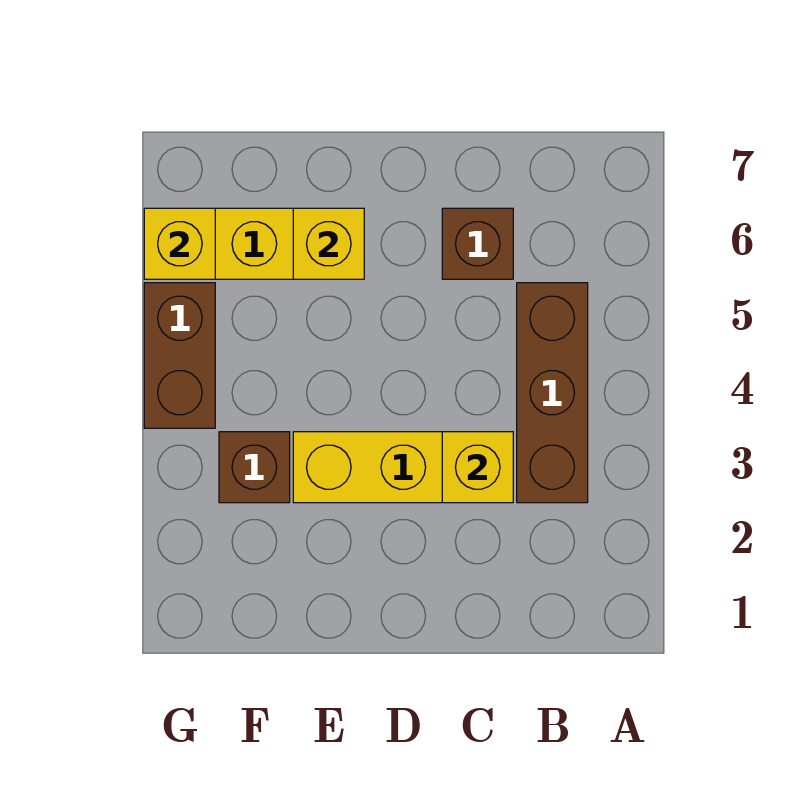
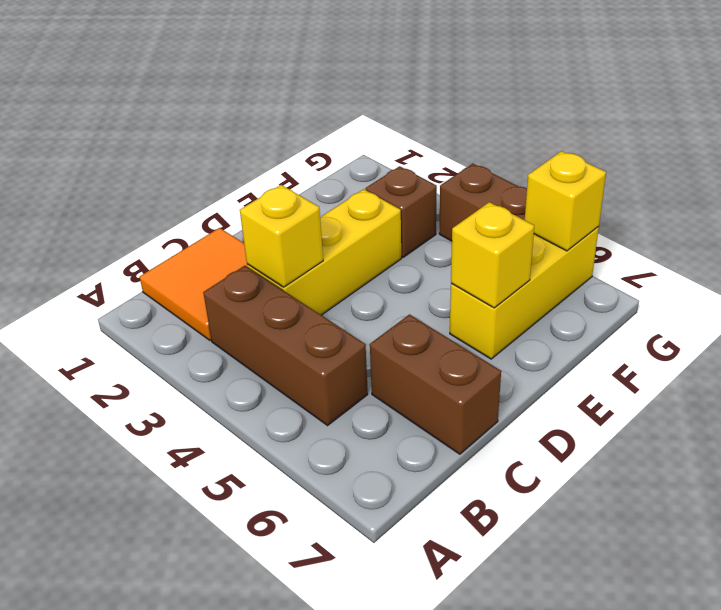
none -> orange 2x2 tile [140,228,247,340]
brown 1x1 brick [442,208,513,279] -> brown 1x2 brick [370,315,501,454]

